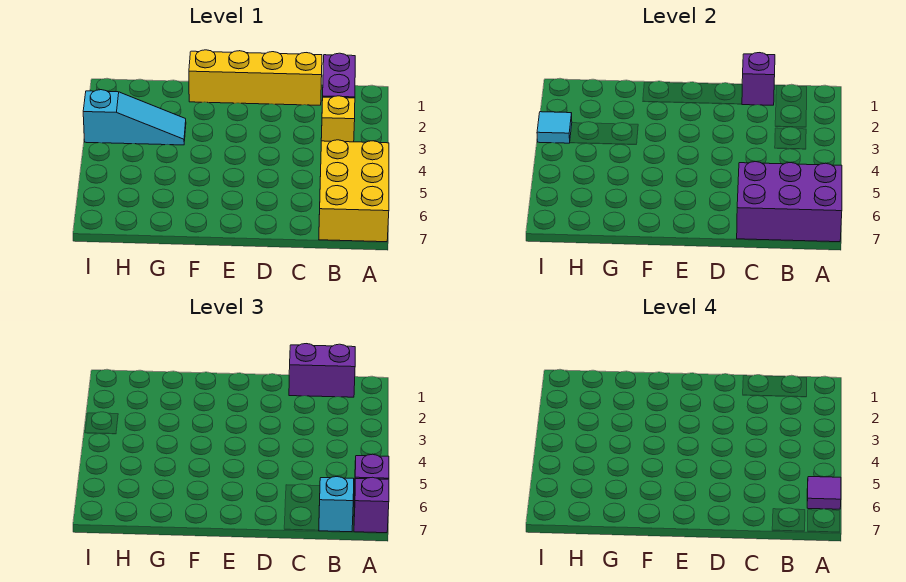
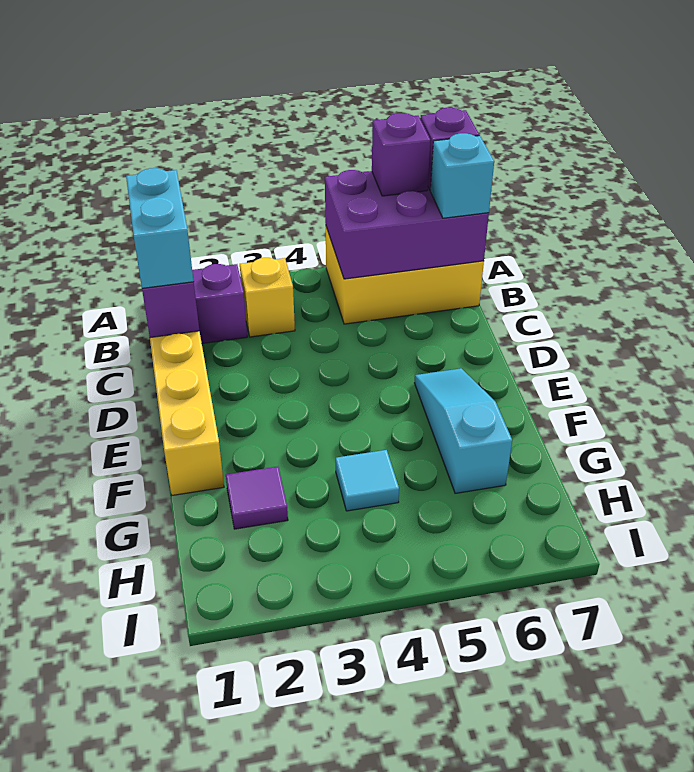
purple 2x3 brick [737,162,842,242] -> purple 2x3 brick turned to [325,170,489,279]
purple 1x1 tile [807,477,841,509] -> purple 1x1 tile moved to [226,467,288,529]
purple 1x2 brick [289,344,355,397] -> cyan 1x2 brick [126,168,194,288]
cyan 1x3 slope [83,90,186,145] -> cyan 1x3 slope moved to [415,368,512,493]
cyan 1x1 tile [537,112,572,143] -> cyan 1x1 tile moved to [336,450,399,511]

